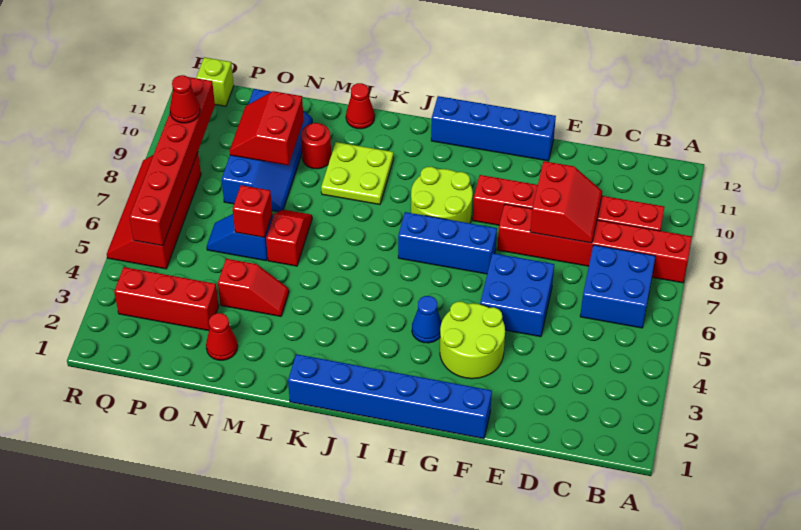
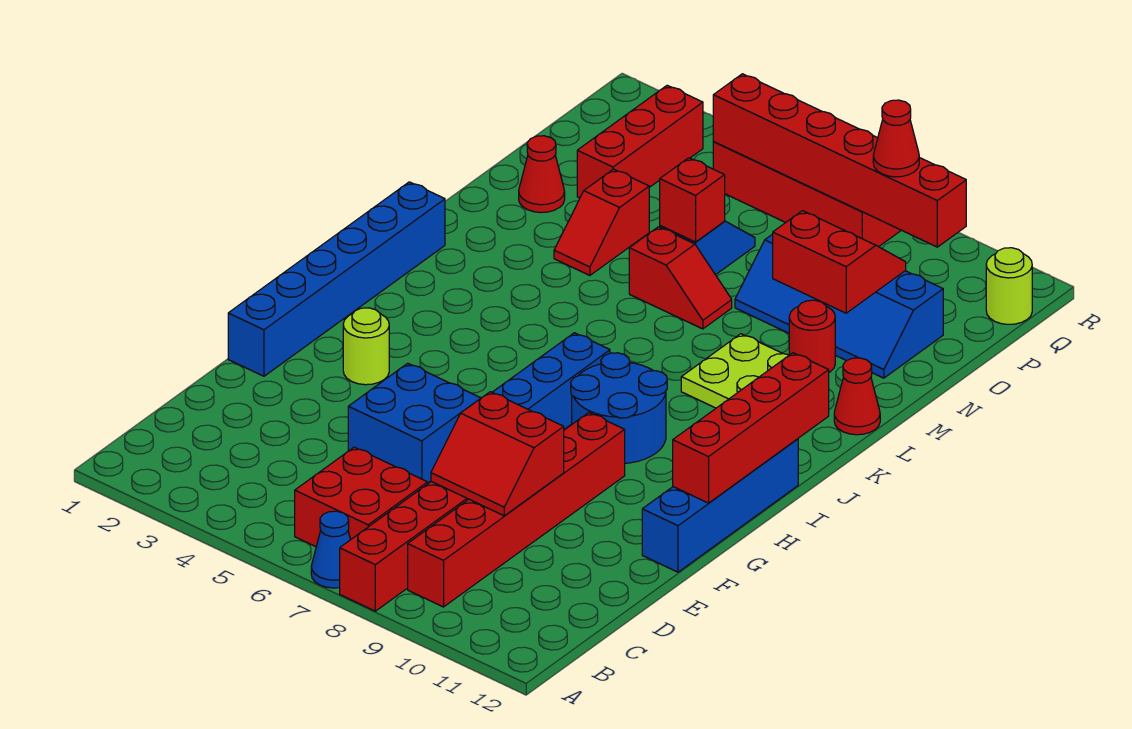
blue 2x2 brick [580,245,655,328] -> red 2x2 brick [295,447,428,547]
lime 2x2 round brick [440,302,505,379] -> lime 1x1 round brick [343,308,389,385]
none -> red 1x4 brick [673,353,829,503]
blue 1x1 cone [412,296,442,343] -> blue 1x1 cone moved to [311,511,350,588]
lime 2x2 round brick [411,167,473,223] -> blue 2x2 round brick [571,353,667,463]
lime 1x1 brick [196,57,234,106] -> lime 1x1 round brick [986,248,1032,324]

